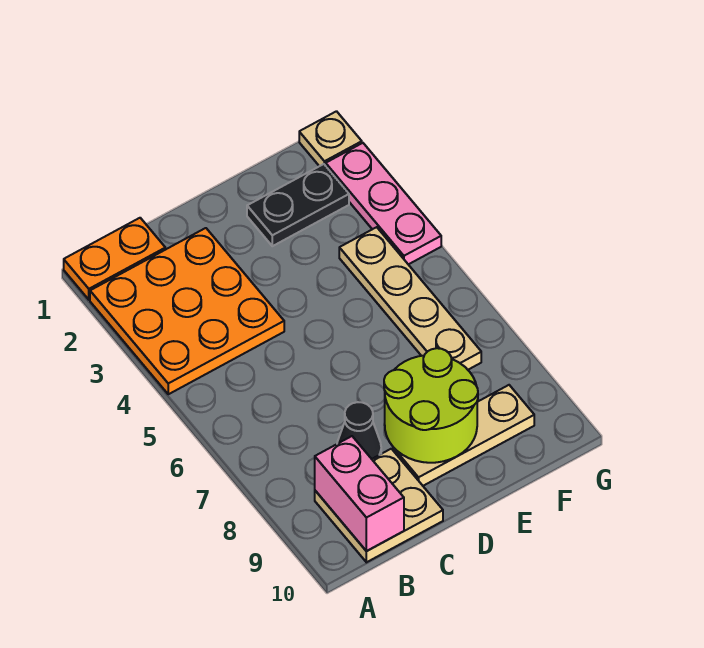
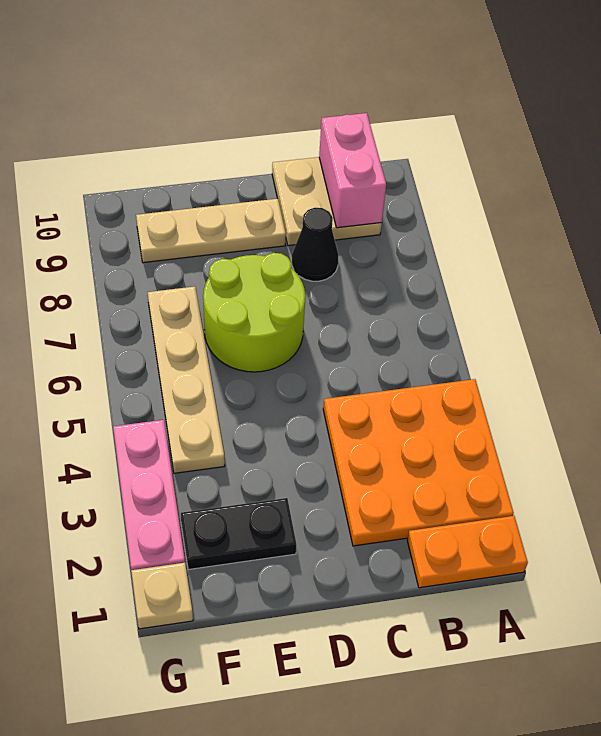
lime 2x2 round brick [384,348,478,463] -> lime 2x2 round brick moved to [203,253,305,372]

